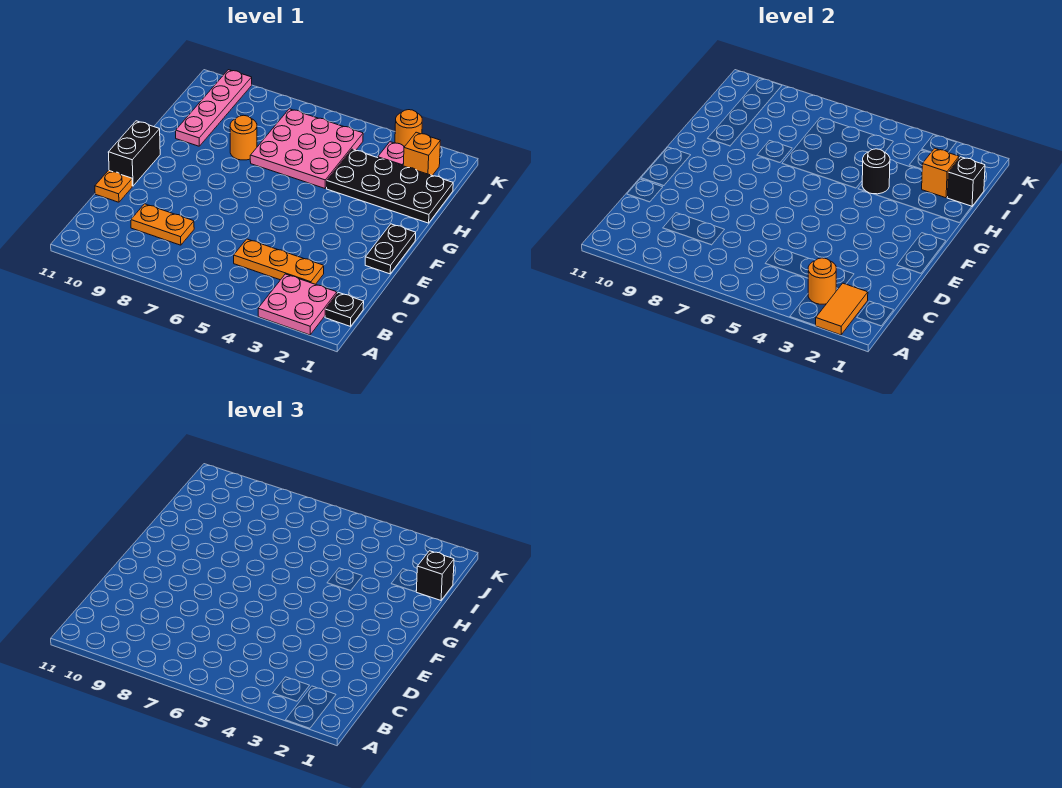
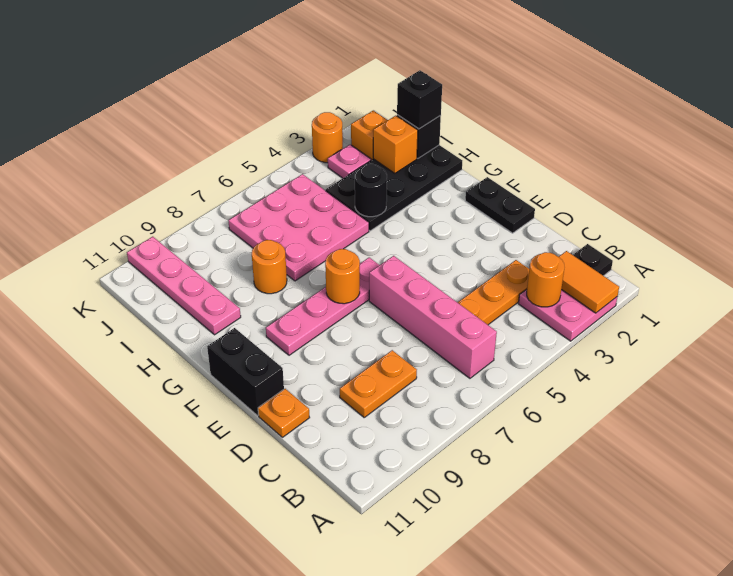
none -> pink 1x4 brick [369,256,497,378]
none -> pink 1x4 plate [266,258,379,355]
none -> orange 1x1 round brick [325,249,360,304]

